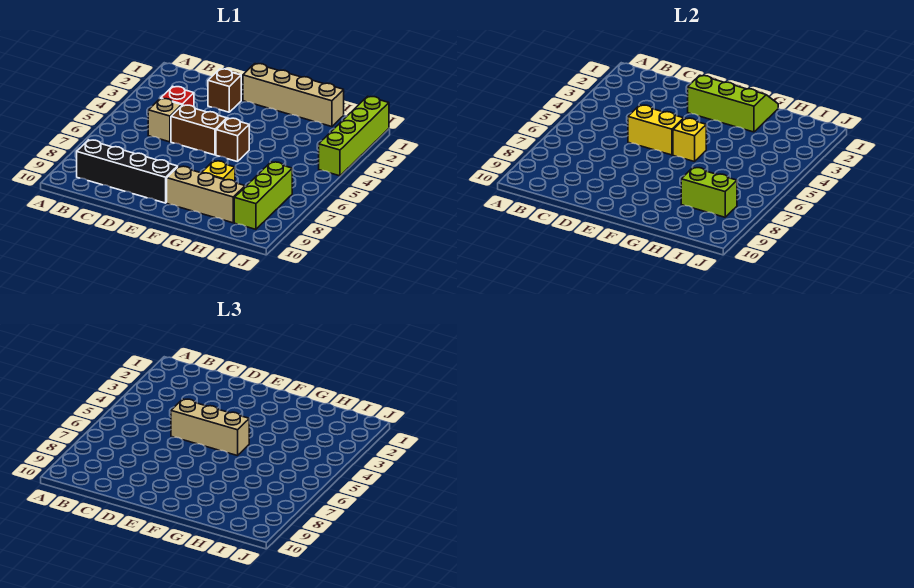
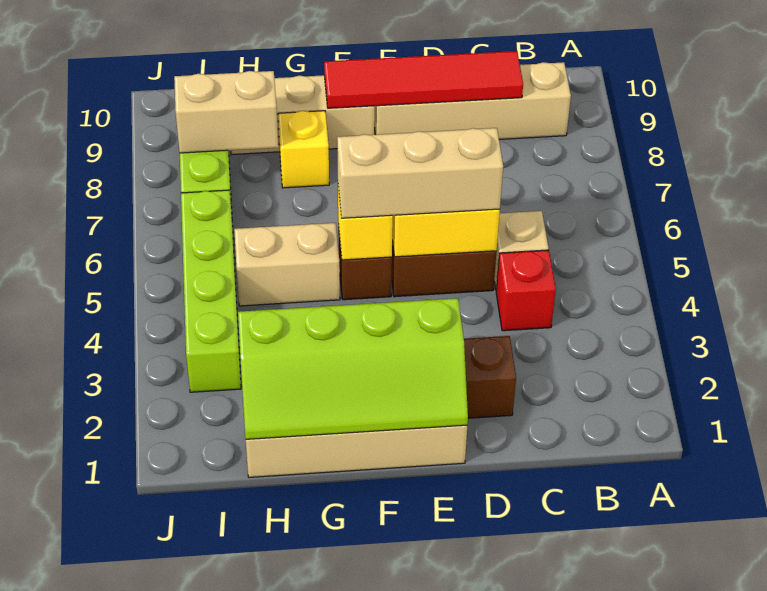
black 1x4 brick [77,140,177,203] -> tan 1x4 brick [374,62,571,139]
none -> red 1x4 tile [324,51,523,108]
lime 2x3 slope [688,75,778,132] -> lime 2x4 slope [238,298,468,439]
none -> tan 1x2 brick [234,223,340,306]
lime 1x2 brick [681,168,737,217] -> tan 1x2 brick [174,71,278,153]
lime 1x4 brick [319,96,389,176] -> lime 1x4 brick moved to [181,190,241,392]

